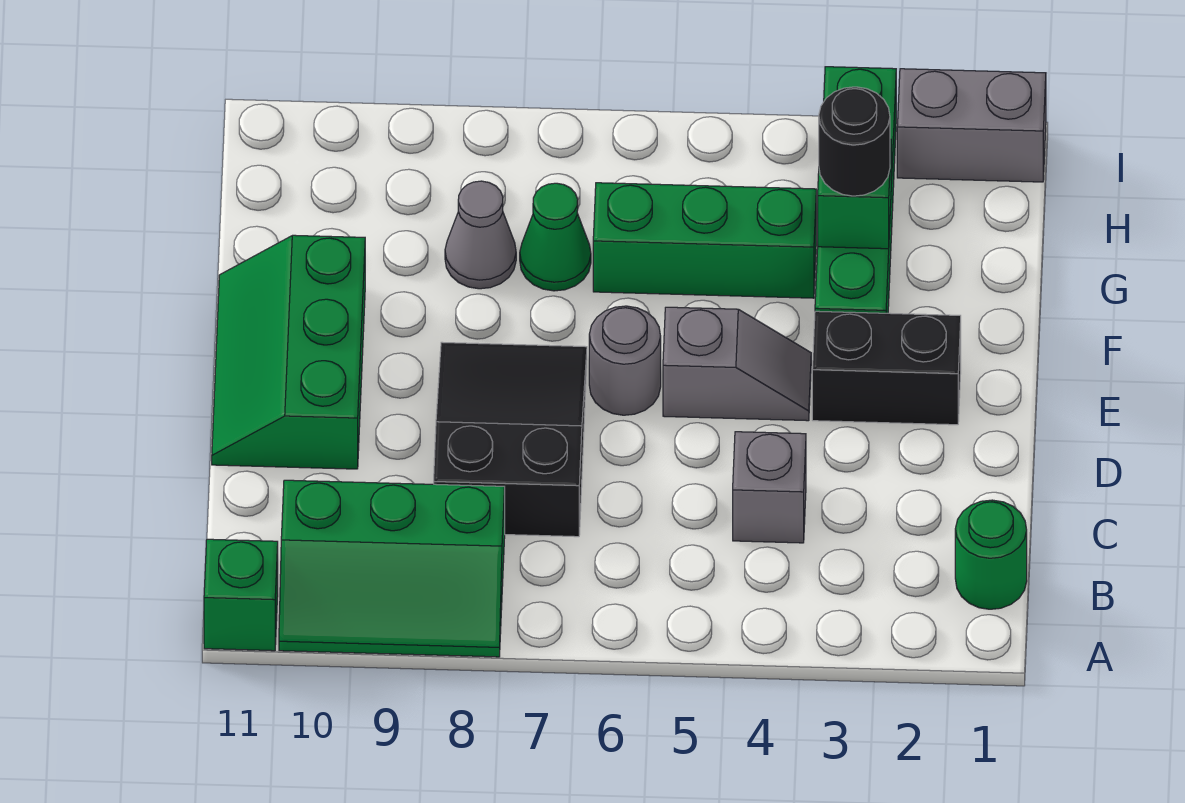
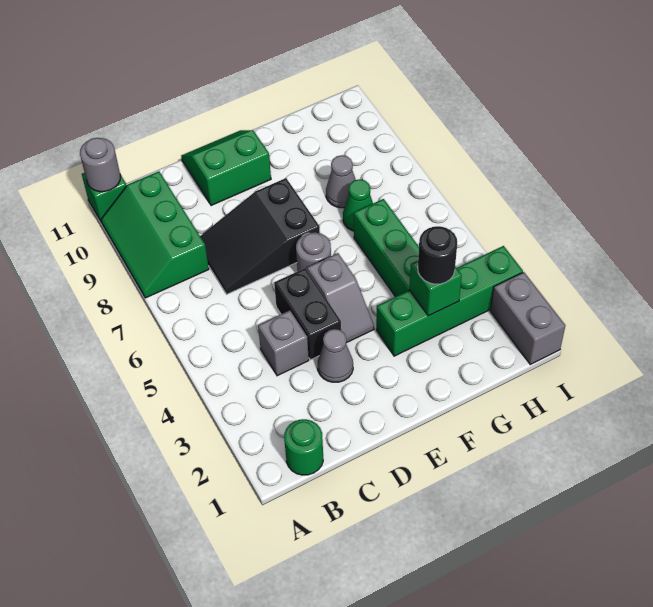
none -> grey 1x1 round brick [80,138,120,192]
black 2x3 slope [434,342,587,537] -> black 2x3 slope turned to [200,178,320,294]
none -> grey 1x1 cone [318,329,353,382]
green 2x3 slope [212,235,365,469] -> green 2x2 slope [181,130,271,206]
black 1x2 brick [812,311,961,425] -> black 1x2 brick moved to [274,268,341,360]

